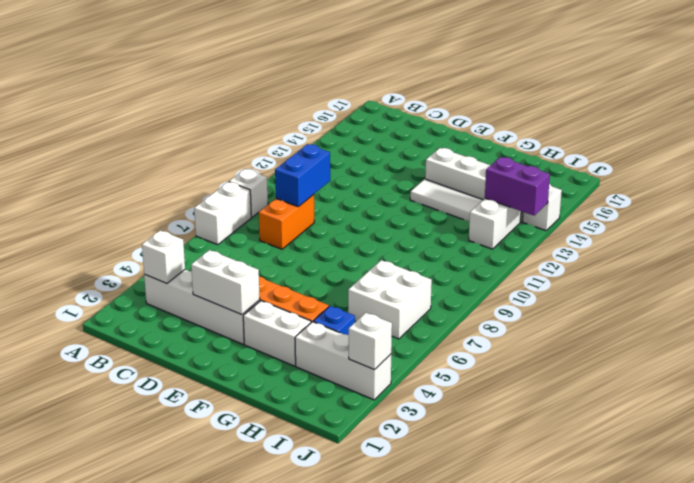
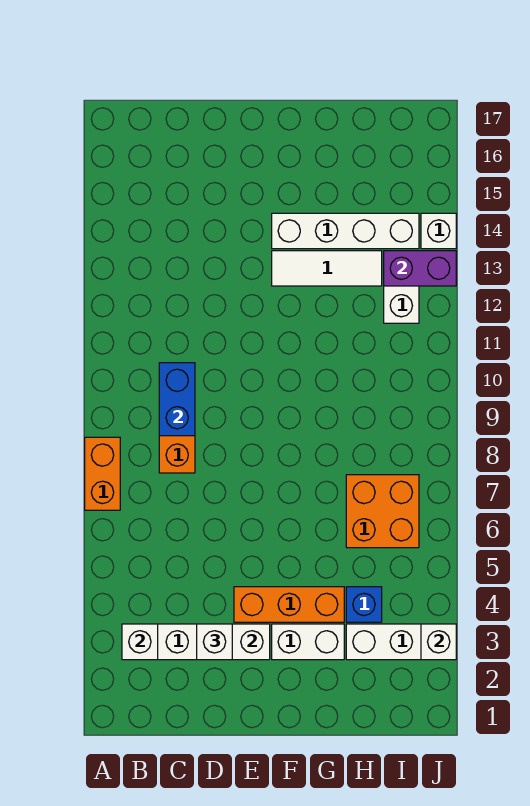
white 1x2 brick [194,182,251,245] -> orange 1x2 brick [85,437,120,510]
white 1x1 brick [229,169,268,217] -> white 1x1 brick moved to [197,624,232,660]
white 2x2 brick [348,260,432,339] -> orange 2x2 brick [346,475,419,548]

